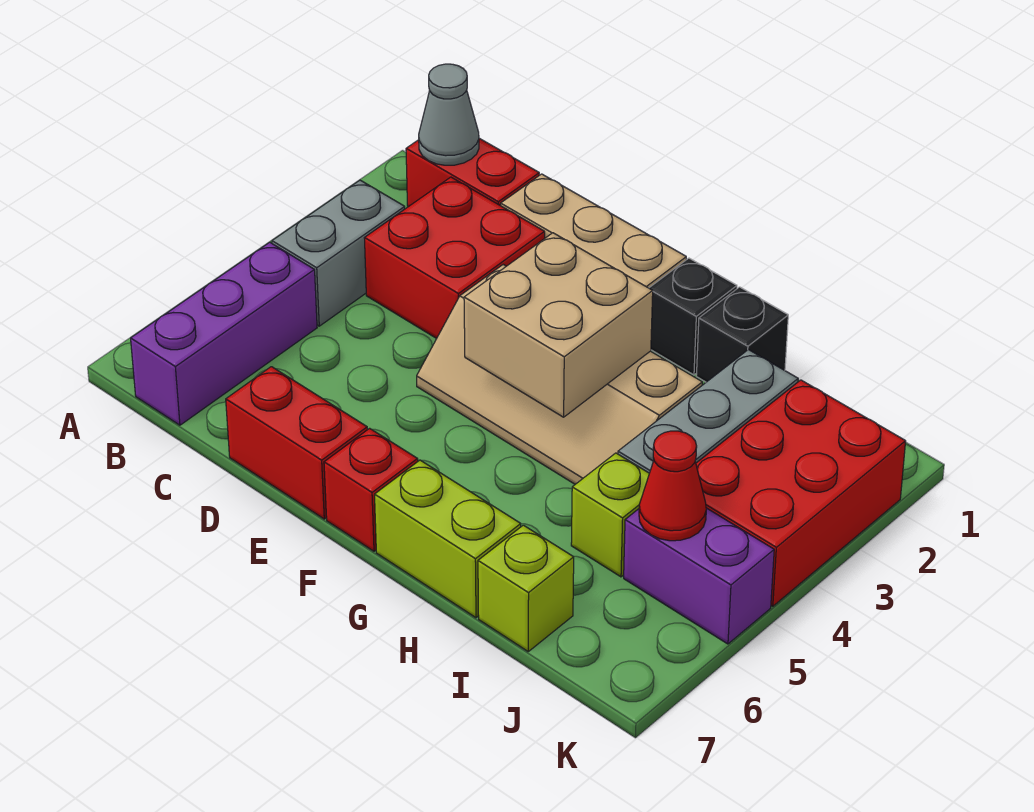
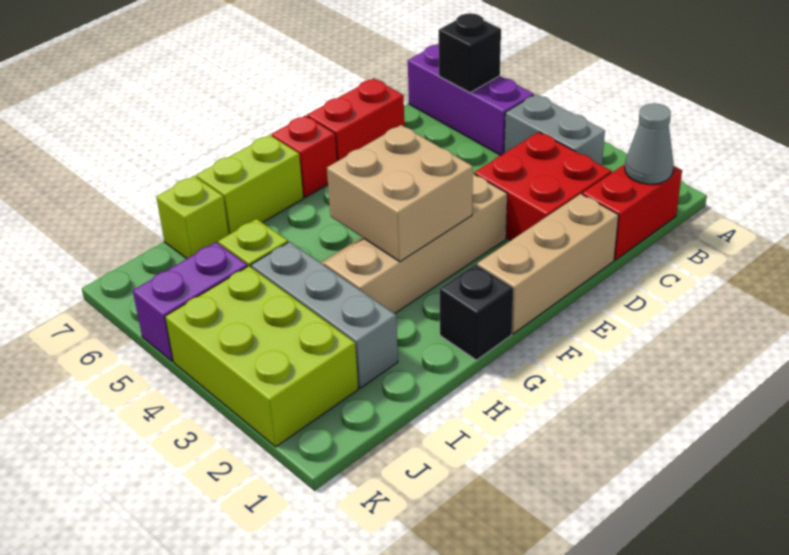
black 1x1 brick [696,287,788,382] -> black 1x1 brick moved to [438,13,501,93]
red 2x3 brick [696,380,906,606] -> lime 2x3 brick [165,266,358,447]
red 1x1 cone [639,431,706,541] -> none

